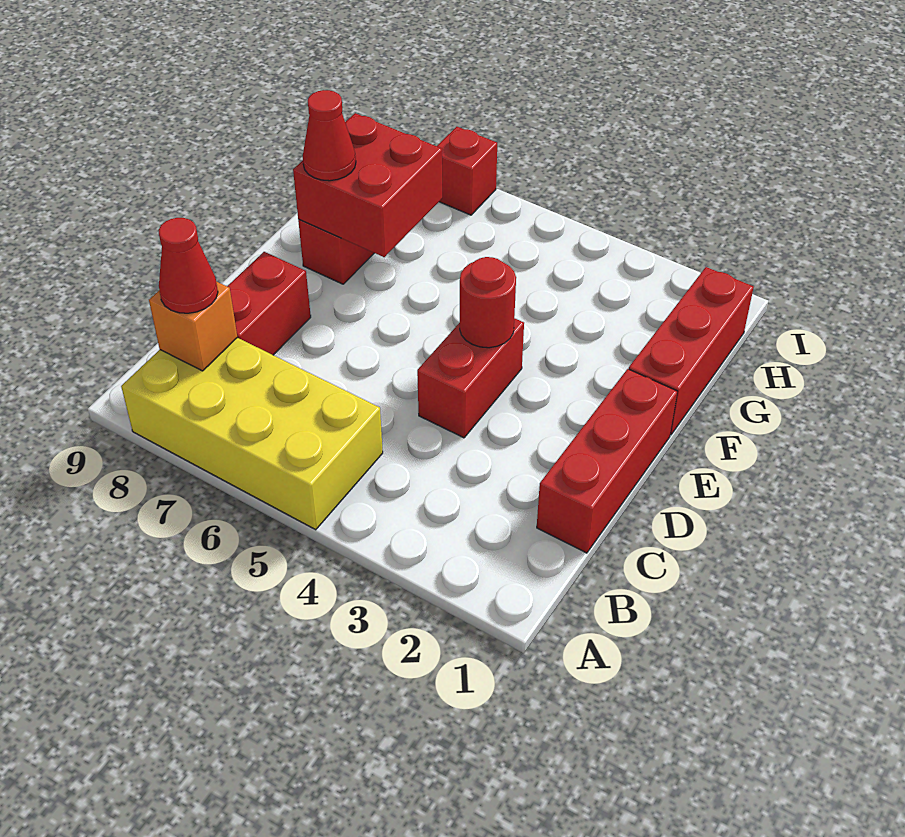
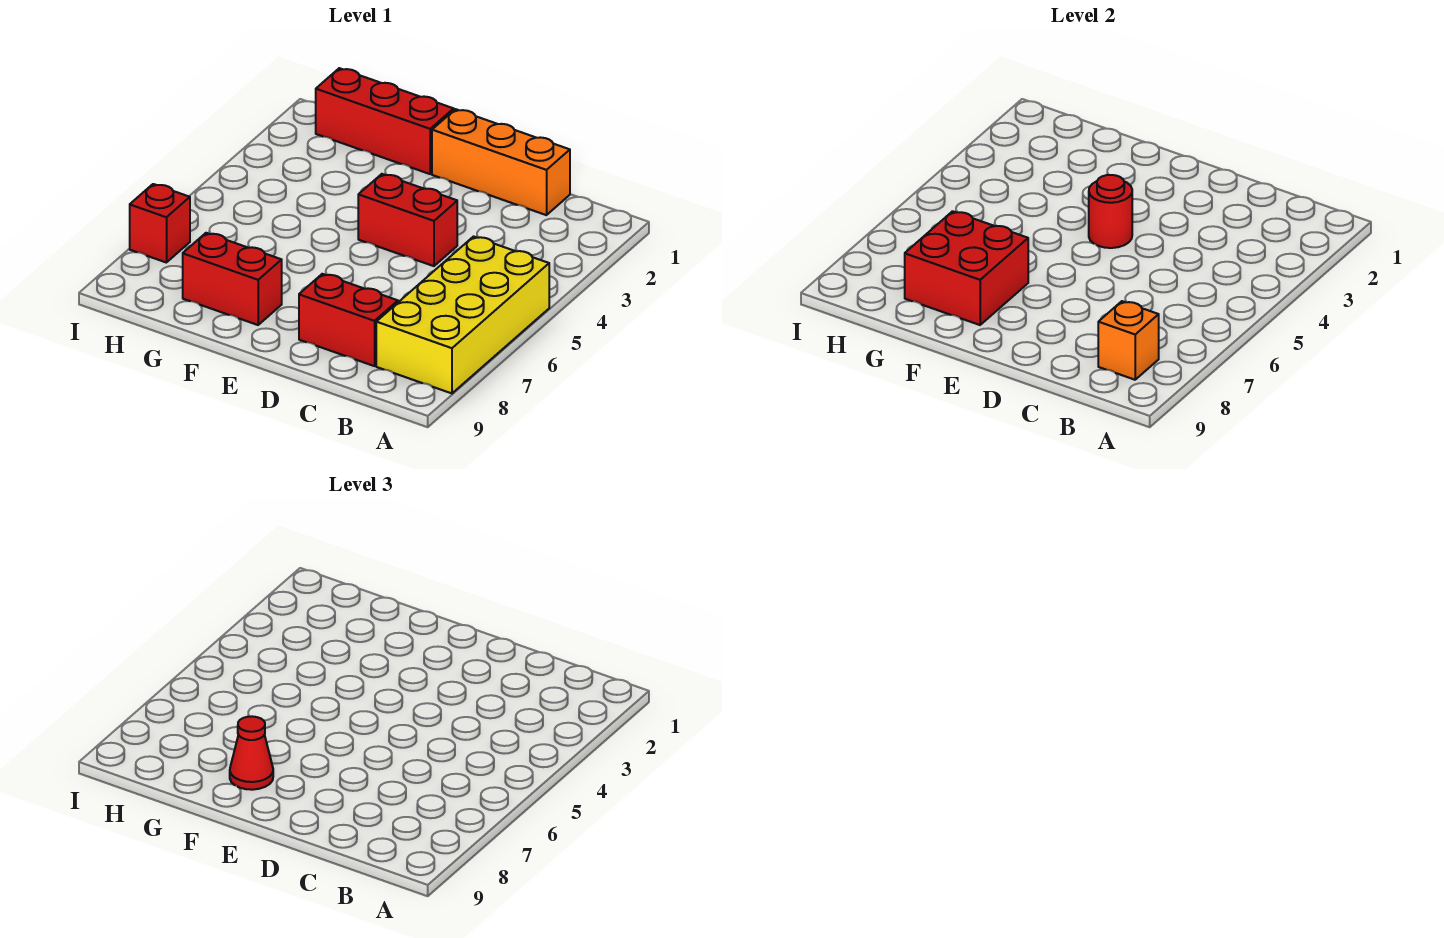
red 1x1 cone [159,218,218,313] -> none
red 1x3 brick [537,369,678,553] -> orange 1x3 brick [432,109,570,215]

